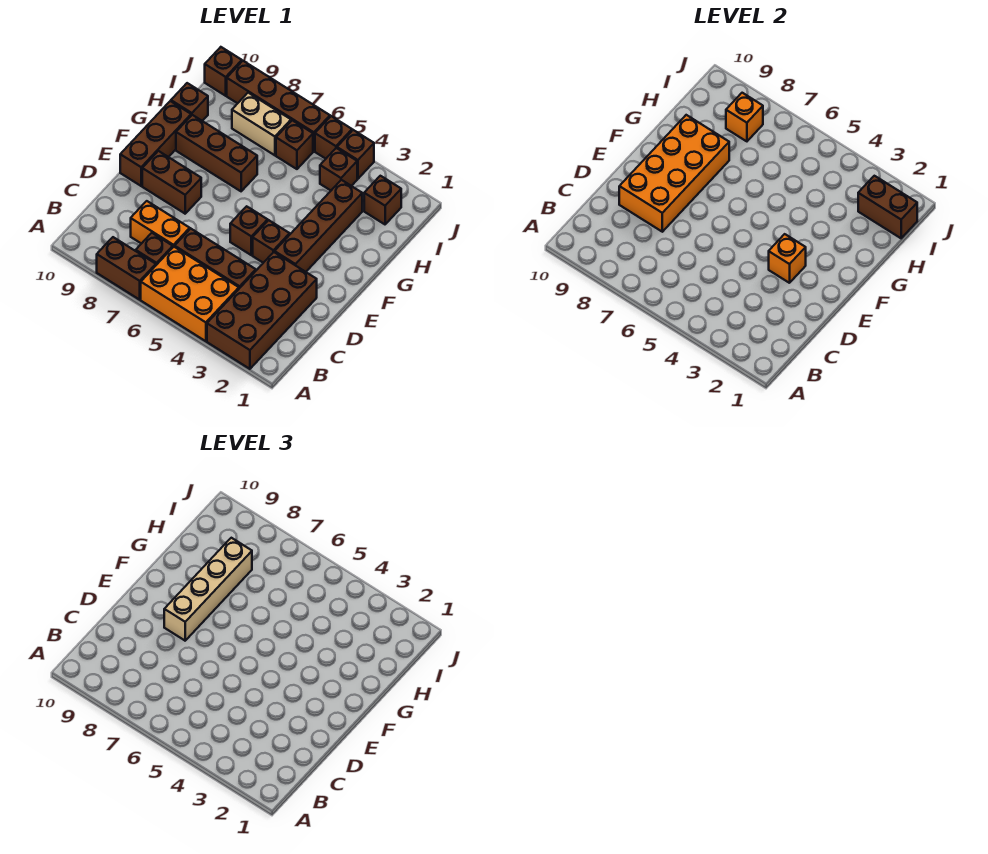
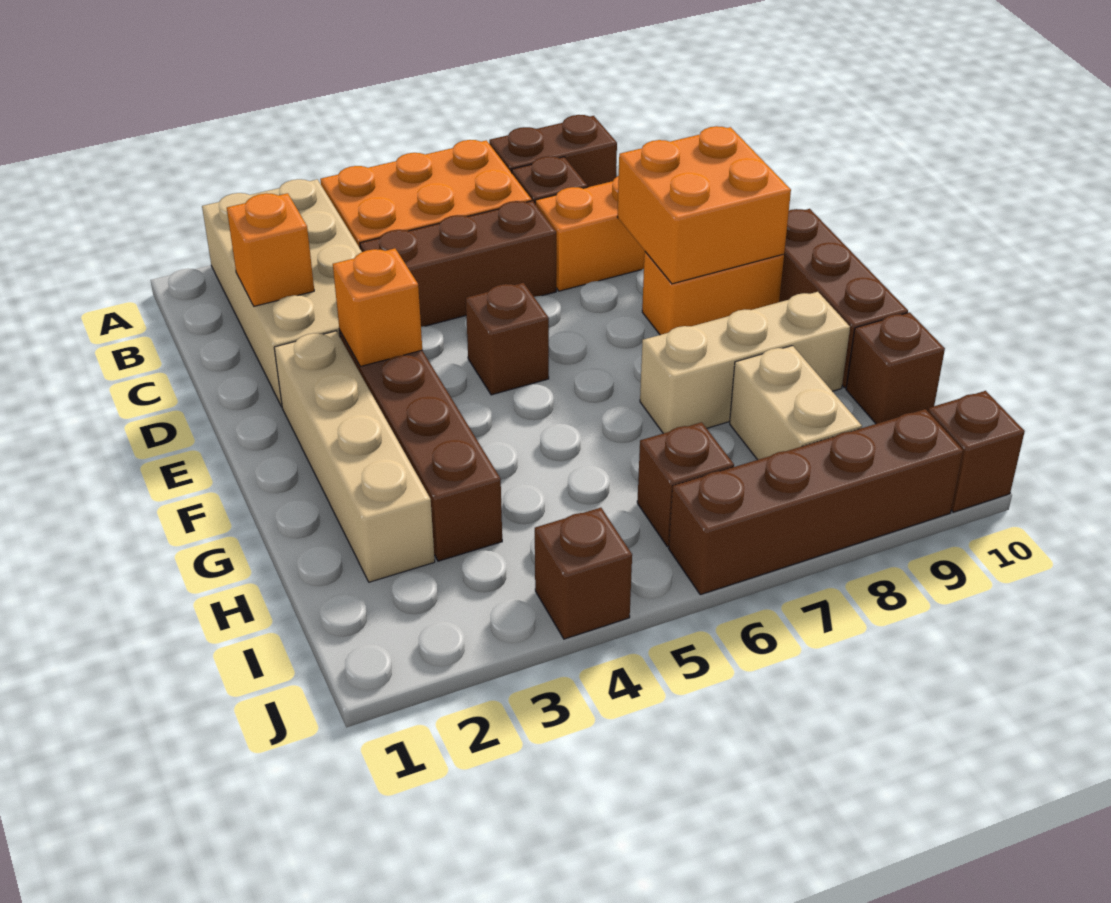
brown 2x4 brick [207,252,317,369] -> tan 2x4 brick [202,179,362,407]
orange 2x4 brick [619,115,729,232] -> orange 2x2 brick [617,126,791,284]
brown 1x1 brick [253,220,290,263] -> none
brown 1x2 brick [142,151,201,214] -> orange 1x2 brick [642,252,784,335]
tan 1x4 brick [164,538,252,641] -> tan 1x4 brick moved to [274,331,435,582]
brown 1x3 brick [176,115,257,191] -> tan 1x3 brick [640,292,850,433]
brown 1x2 brick [858,176,917,238] -> none
brown 1x1 brick [364,176,401,224] -> none
brown 1x1 brick [320,148,357,190] -> none
tan 1x2 brick [232,93,291,155] -> tan 1x2 brick turned to [730,346,862,460]
orange 1x1 brick [726,93,763,141] -> orange 1x1 brick moved to [227,193,314,306]
brown 1x1 brick [315,116,352,159] -> none

